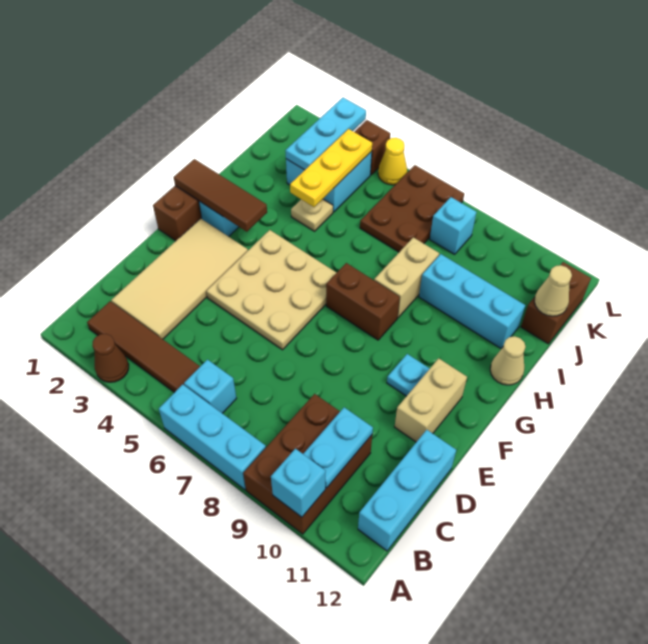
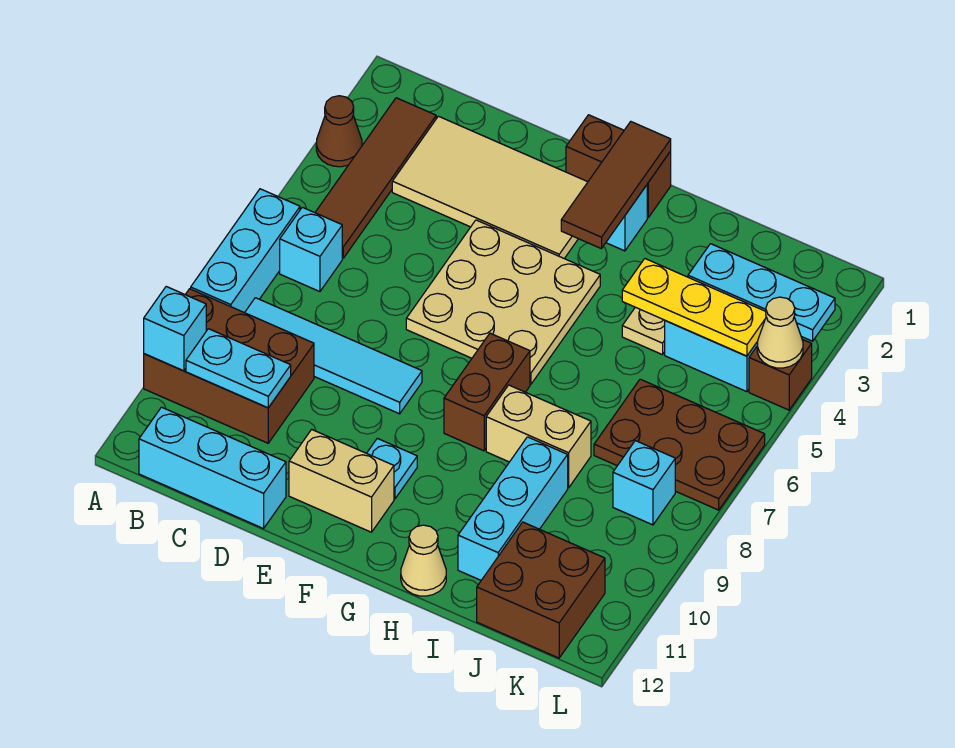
none -> cyan 1x4 tile [245,298,422,414]
brown 1x2 brick [521,262,591,344] -> brown 2x2 brick [477,522,605,658]
tan 1x1 cone [534,265,572,316] -> tan 1x1 cone moved to [757,297,803,368]
yellow 1x1 cone [378,138,407,185] -> none

